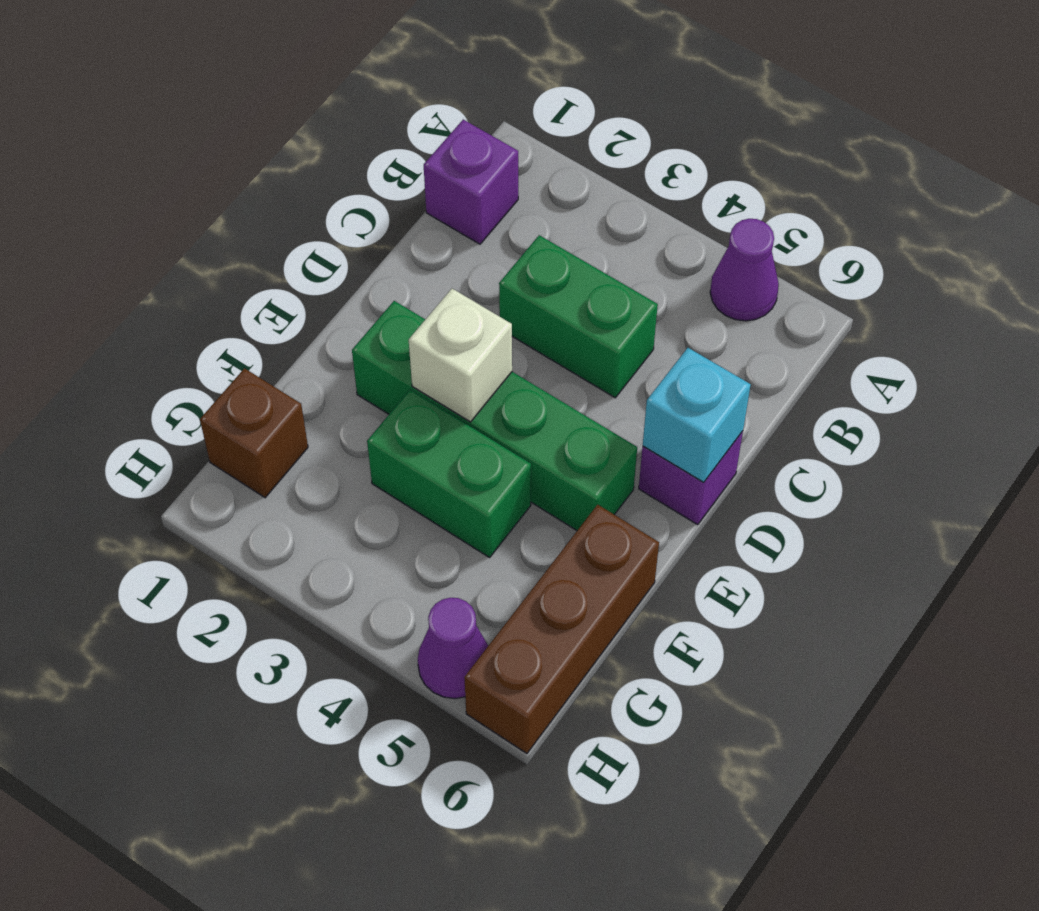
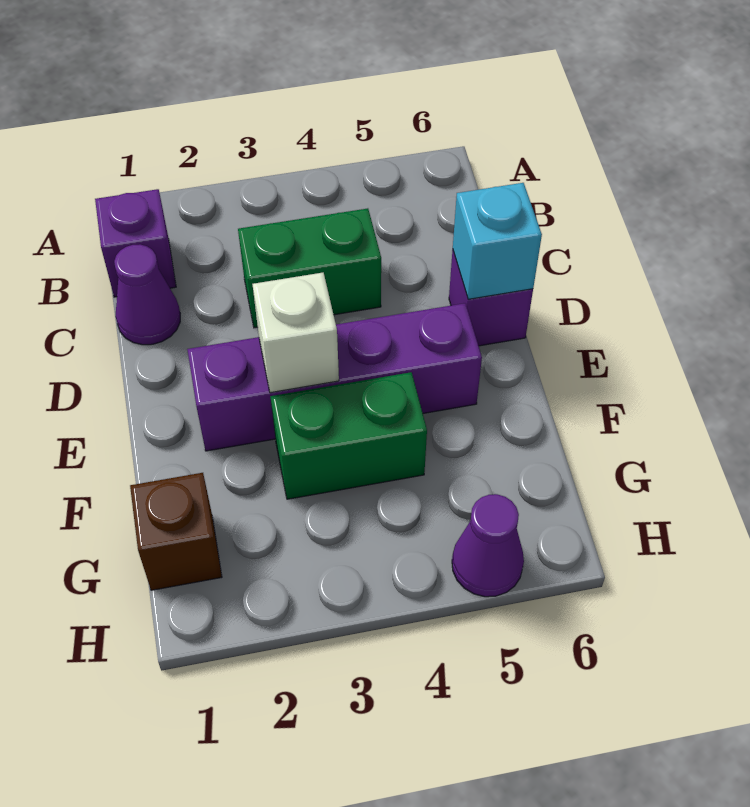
purple 1x1 cone [710,219,779,321] -> purple 1x1 cone moved to [114,244,180,345]
green 1x4 brick [352,301,637,530] -> purple 1x4 brick [187,303,482,451]
brown 1x3 brick [464,505,659,753] -> none

